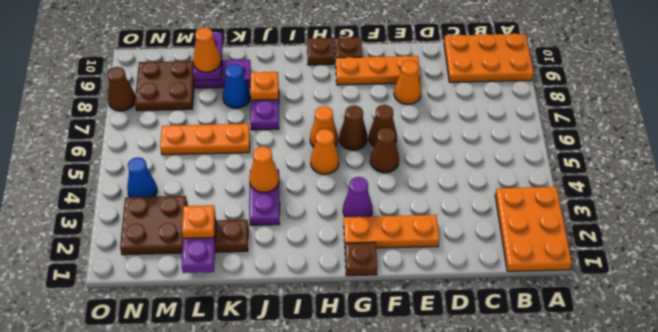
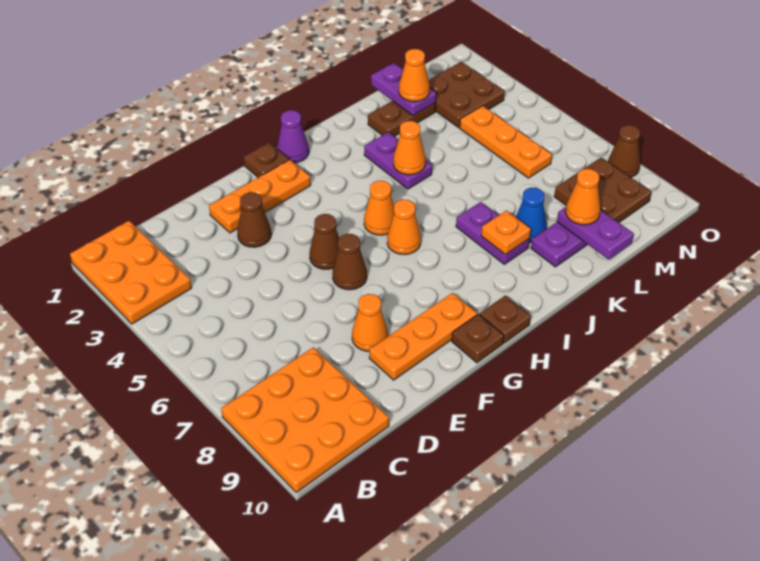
orange 2x3 plate [444,33,534,82] -> orange 3x3 plate [221,347,389,493]
purple 1x1 cone [343,177,373,217] -> purple 1x1 cone moved to [277,110,309,163]
brown 1x1 cone [339,105,368,150] -> brown 1x1 cone moved to [237,192,271,247]
orange 1x3 plate [160,124,250,155] -> orange 1x3 plate turned to [460,106,552,178]
orange 1x1 plate [182,205,215,238] -> orange 1x1 cone [399,49,430,102]
blue 1x1 cone [127,157,157,197] -> none

